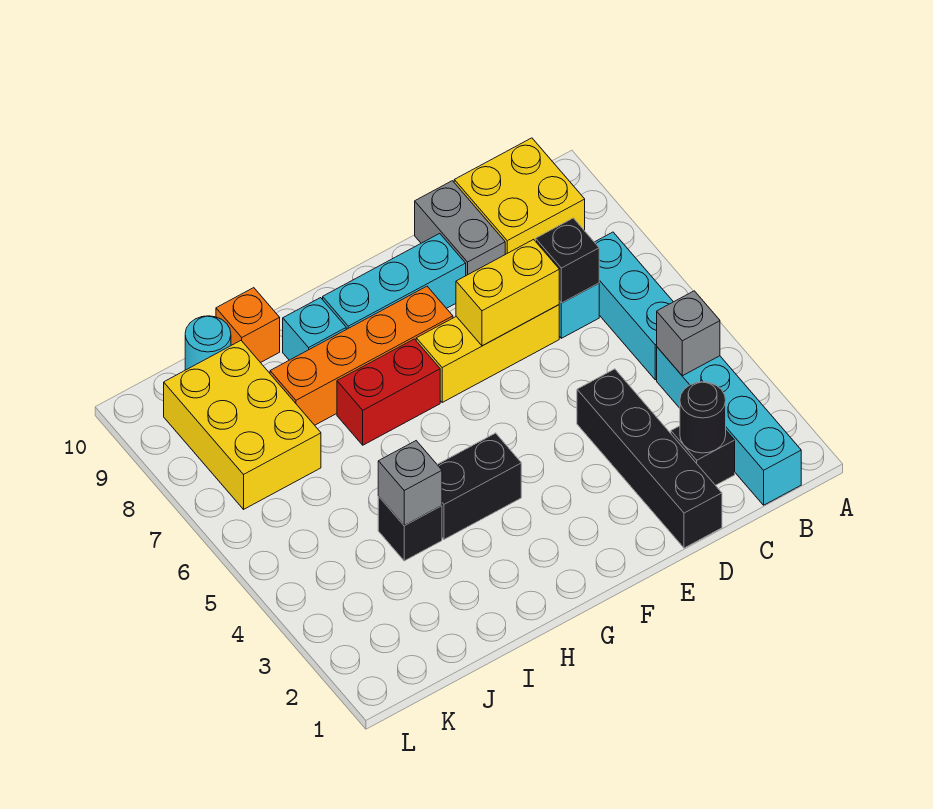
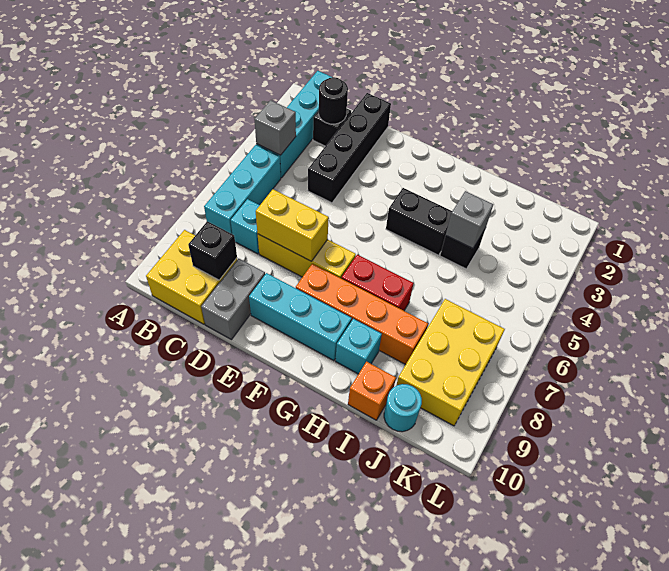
black 1x1 brick [536,218,599,303] -> black 1x1 brick moved to [188,221,237,280]

